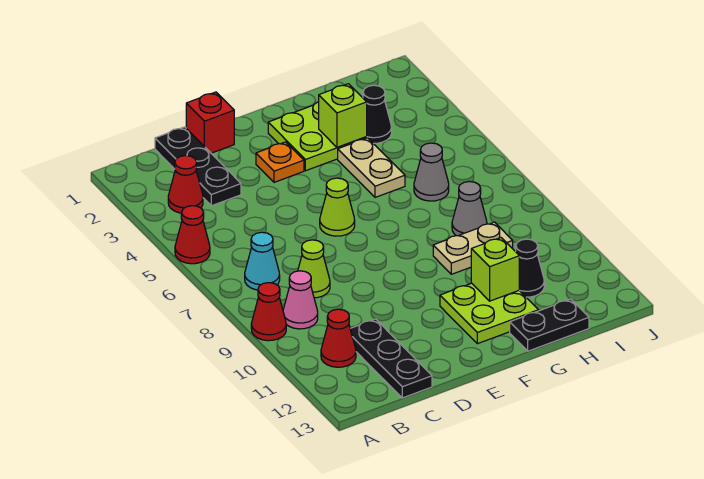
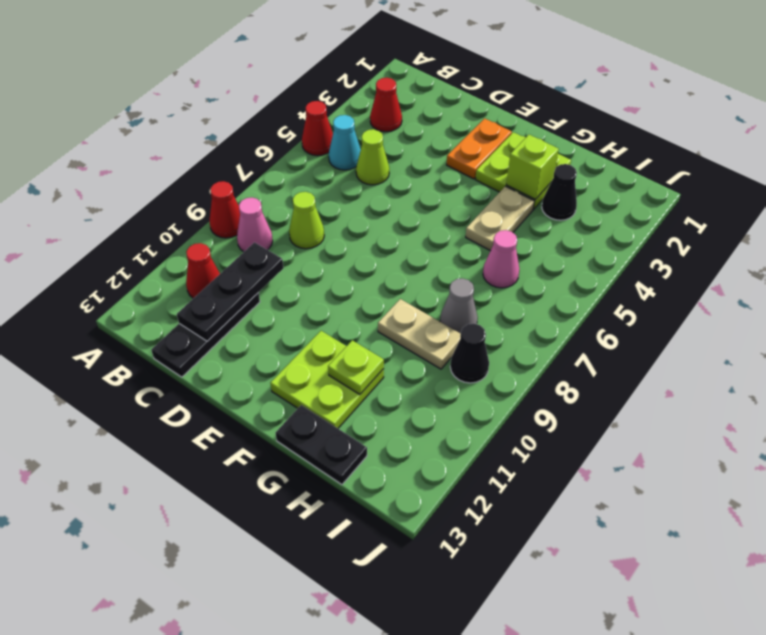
cyan 1x1 cone [245,232,280,290] -> cyan 1x1 cone moved to [329,115,361,170]
black 1x3 plate [155,127,241,206] -> black 1x3 plate moved to [177,242,283,341]
red 1x1 brick [186,92,234,153] -> none
orange 1x1 plate [256,142,304,182] -> orange 1x2 plate [447,118,512,179]
lime 1x1 cone [320,178,355,236] -> lime 1x1 cone moved to [356,129,389,185]
lime 1x1 brick [471,238,519,301] -> lime 1x1 plate [328,340,384,395]
grey 1x1 cone [414,143,449,201] -> pink 1x1 cone [483,230,519,288]
black 1x1 cone [516,239,544,297] -> black 1x1 cone moved to [450,324,489,383]

